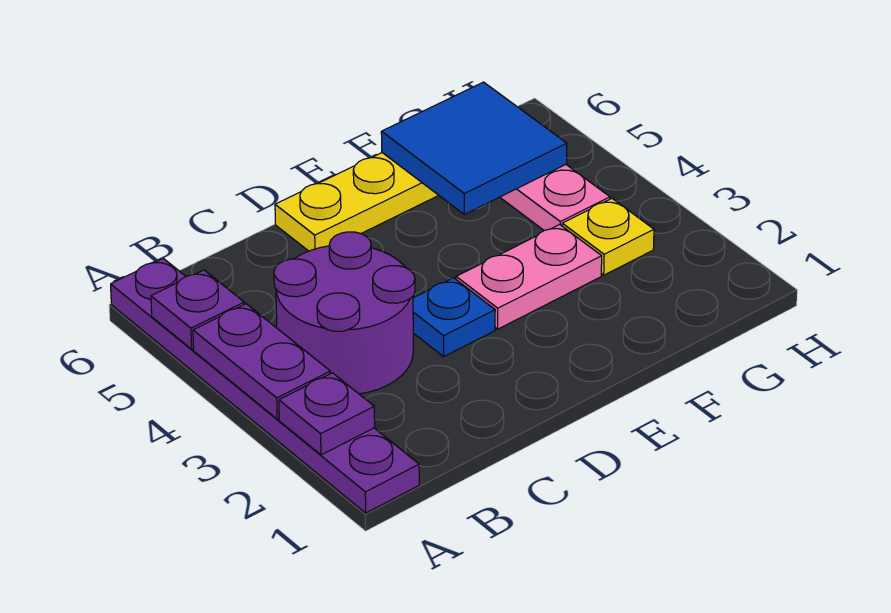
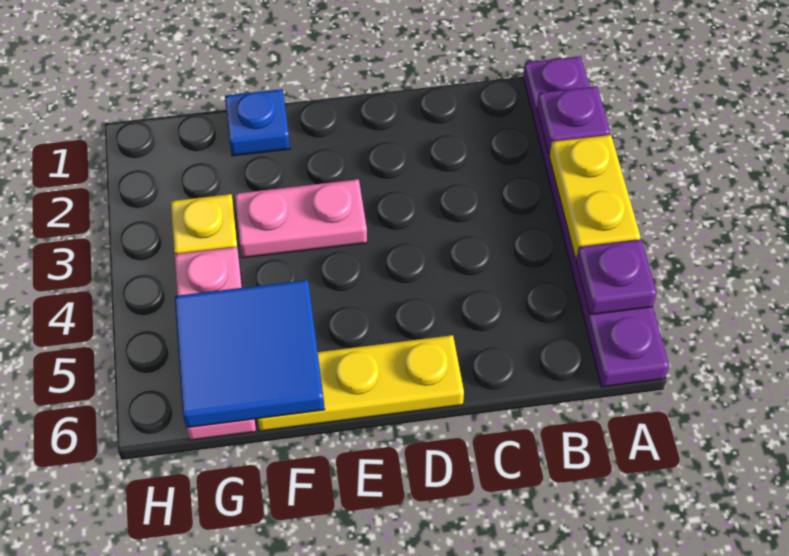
purple 1x2 plate [193,304,330,419] -> yellow 1x2 plate [549,135,641,259]
purple 2x2 round brick [274,232,415,394] -> none
blue 1x1 plate [413,278,495,357] -> blue 1x1 plate moved to [225,89,290,156]

